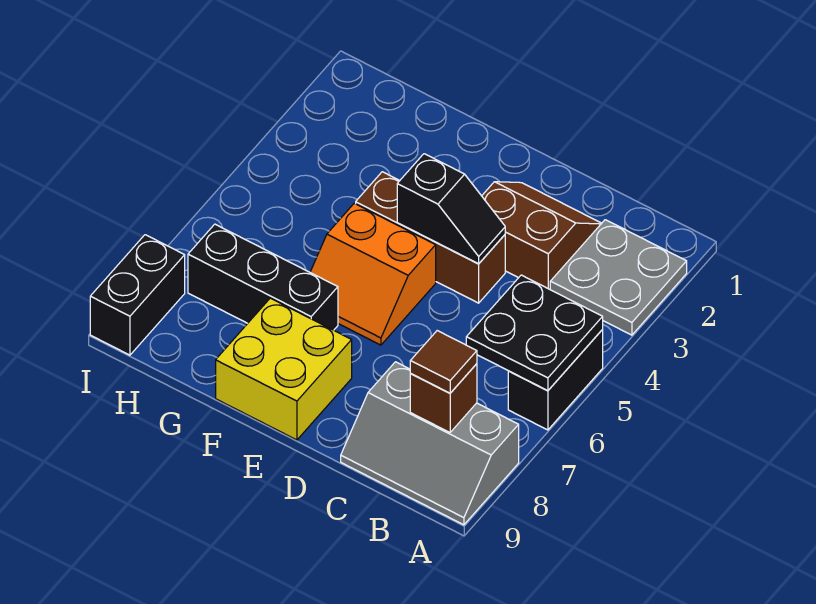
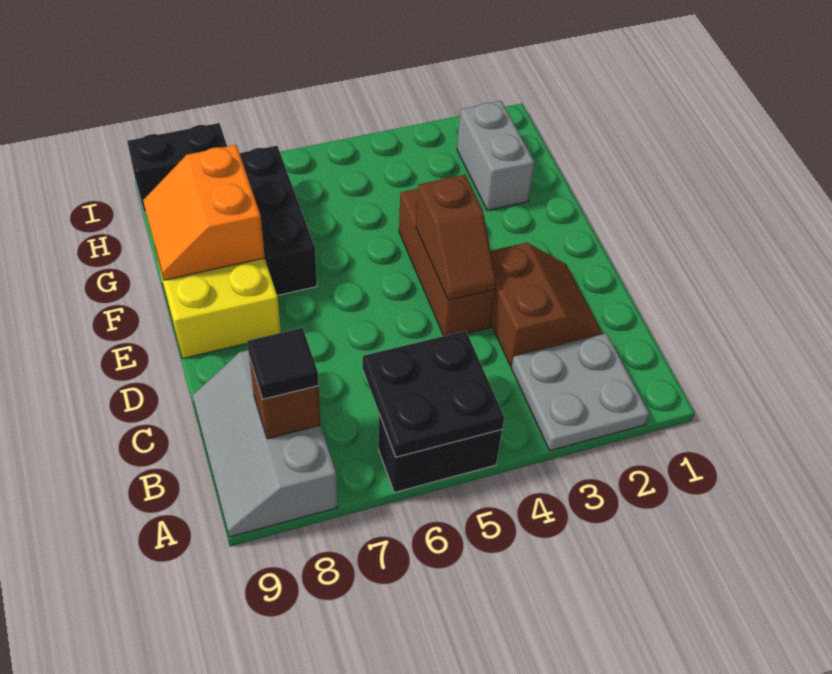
brown 1x1 tile [410,331,477,393] -> black 1x1 tile [247,328,319,399]
black 1x2 slope [397,154,505,264] -> brown 1x2 slope [416,175,496,300]
orange 2x2 slope [310,203,436,345] -> orange 2x2 slope moved to [143,145,265,280]
none -> grey 1x2 brick [457,101,535,211]

